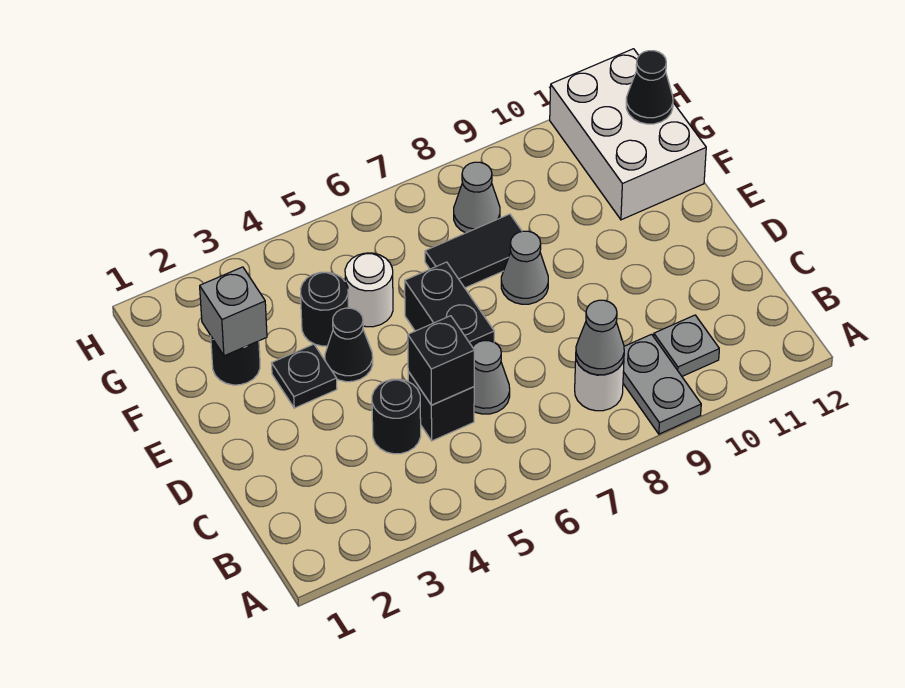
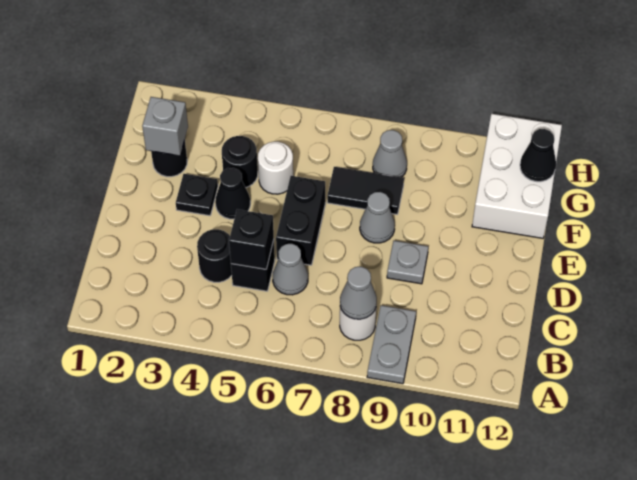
grey 1x1 plate [654,315,719,376] -> grey 1x1 plate moved to [387,241,428,284]

